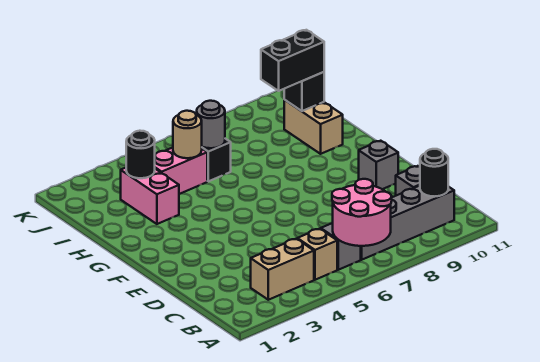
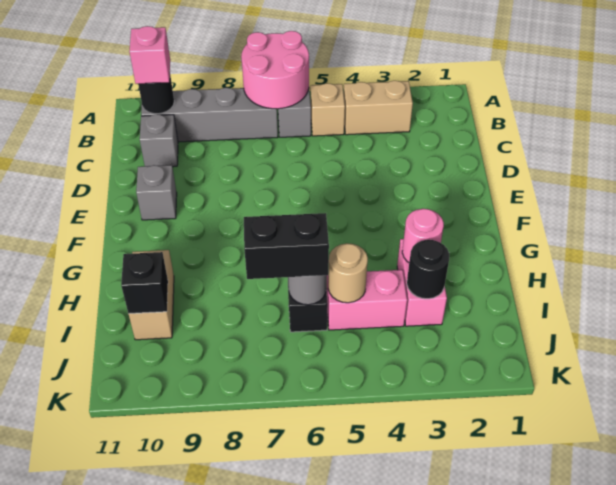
none -> pink 1x1 brick [130,26,170,84]
none -> pink 1x1 round brick [402,209,444,262]
black 1x2 brick [261,30,324,91] -> black 1x2 brick moved to [244,213,329,279]

